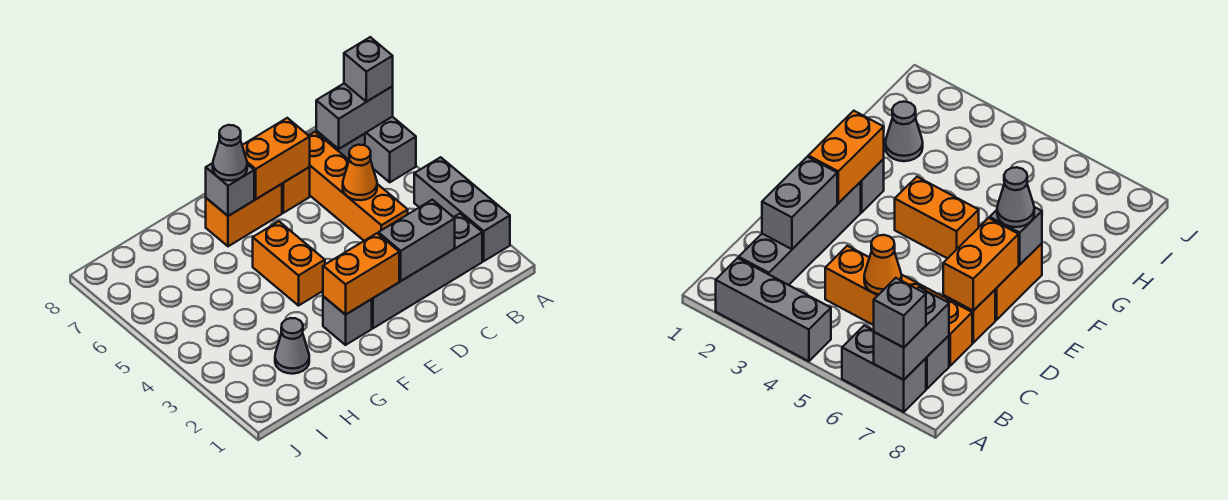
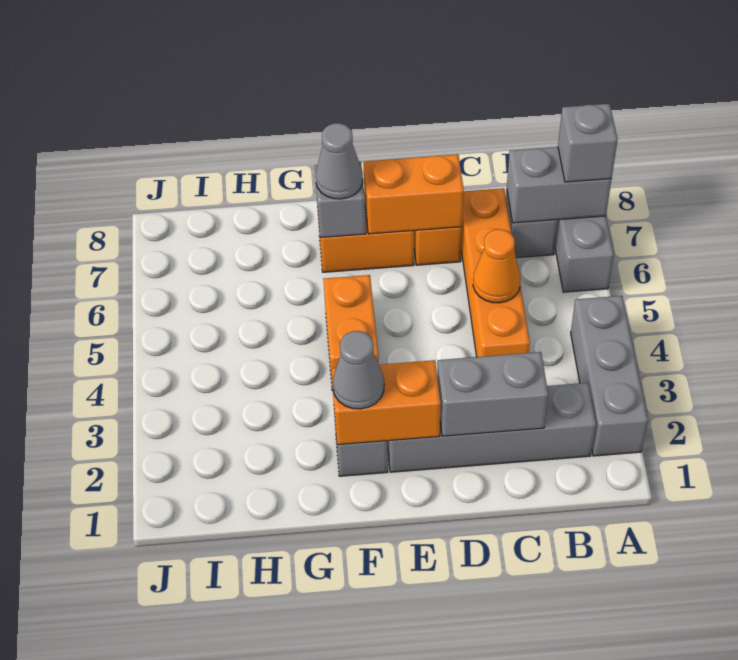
grey 1x1 cone [275,318,309,374] -> grey 1x1 cone moved to [332,331,384,409]

